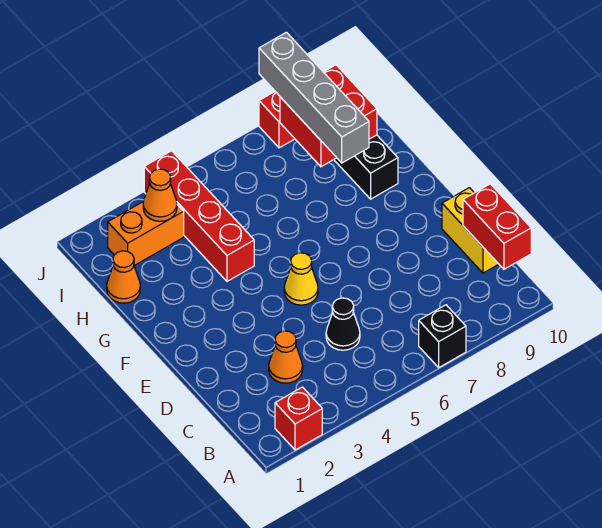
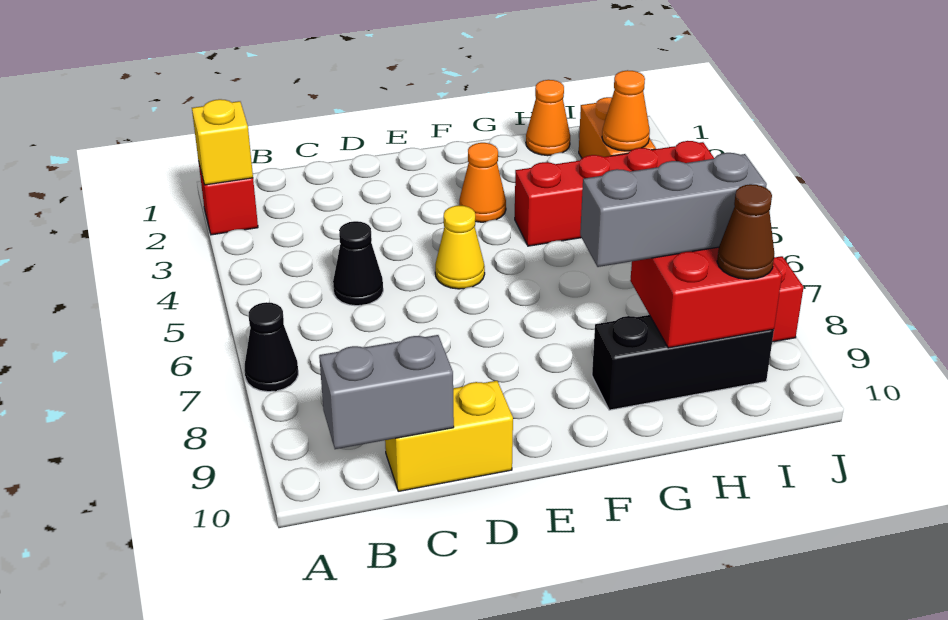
none -> yellow 1x1 brick [192,99,253,185]
black 1x1 brick [419,305,466,367] -> black 1x1 cone [245,302,298,392]
red 1x2 brick [463,184,531,269] -> grey 1x2 brick [319,335,454,449]
orange 1x1 cone [269,331,303,383] -> orange 1x1 cone moved to [459,143,506,222]
grey 1x4 brick [259,32,369,163] -> grey 1x3 brick [580,153,767,267]
none -> brown 1x1 cone [717,184,774,279]

